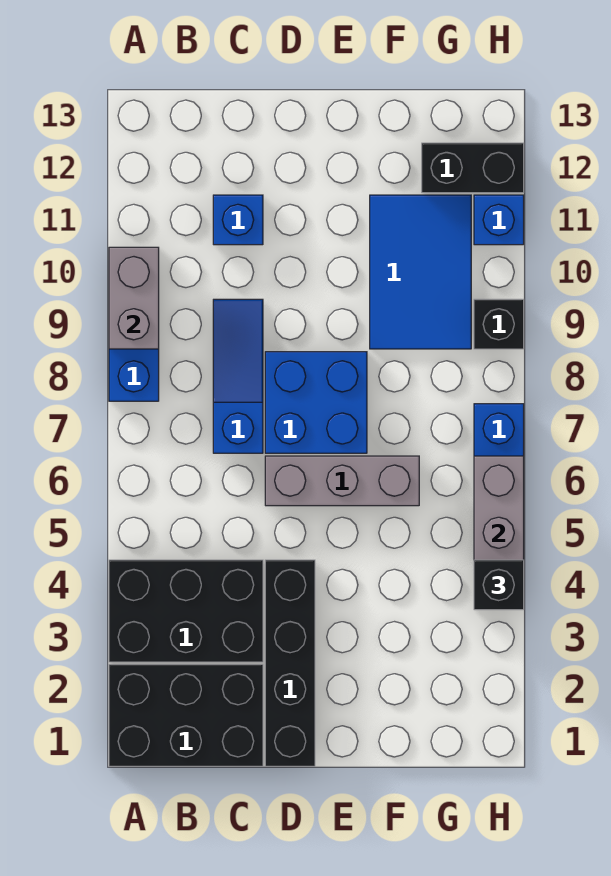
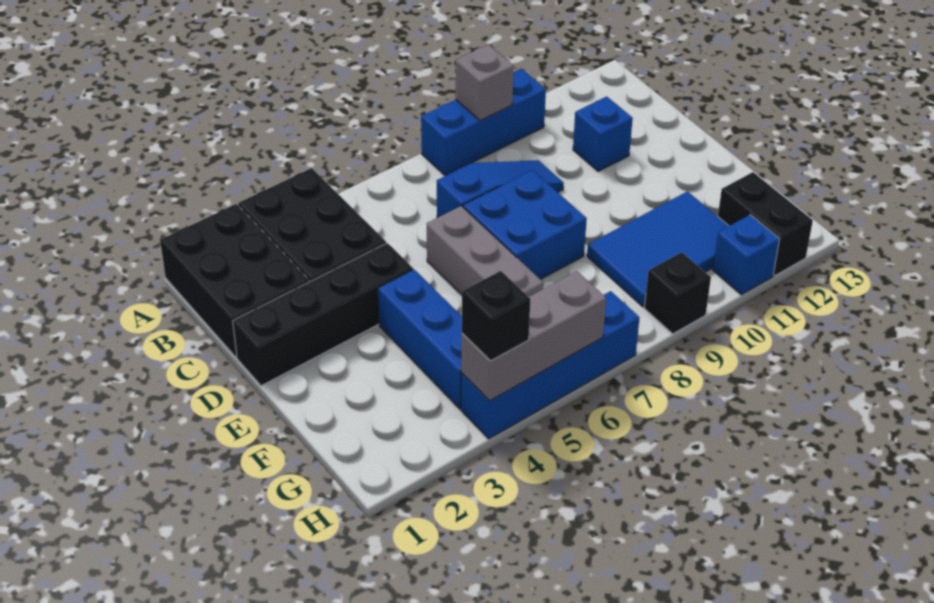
grey 1x2 brick [109,247,159,349] -> grey 1x1 brick [456,45,514,120]
none -> blue 1x3 brick [378,270,462,409]

